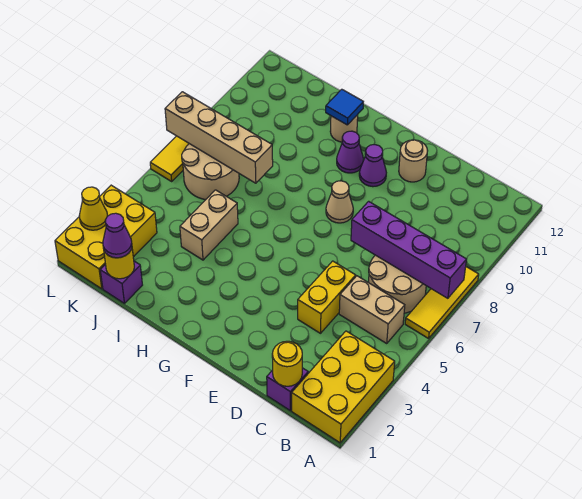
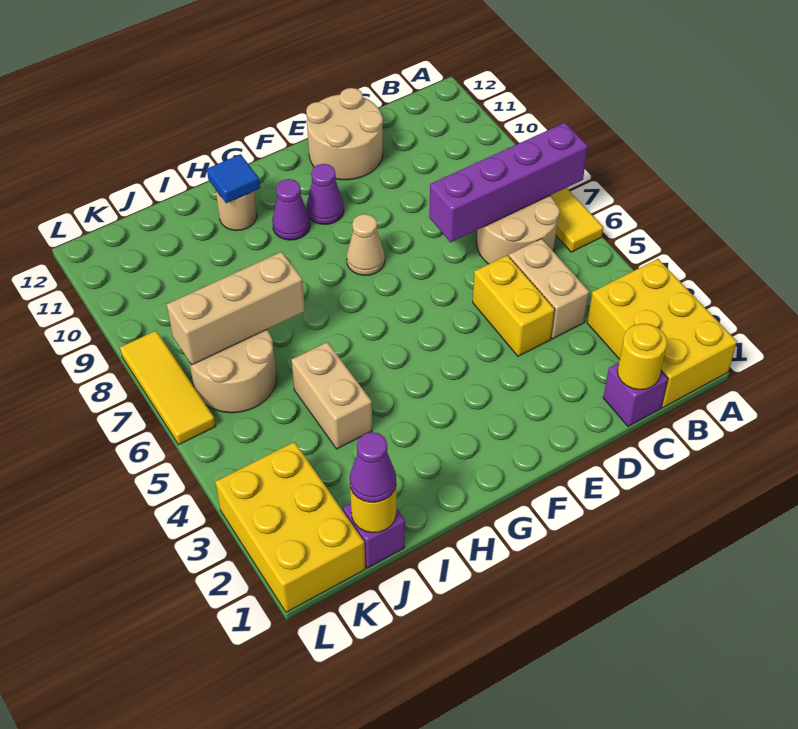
tan 1x2 brick [339,276,405,343] -> tan 1x2 brick turned to [509,239,589,339]
tan 1x1 round brick [399,140,428,182] -> tan 2x2 round brick [306,88,383,180]
tan 1x4 brick [165,92,273,183] -> tan 1x3 brick [167,252,305,365]
yellow 1x1 cone [79,187,107,230] -> none

